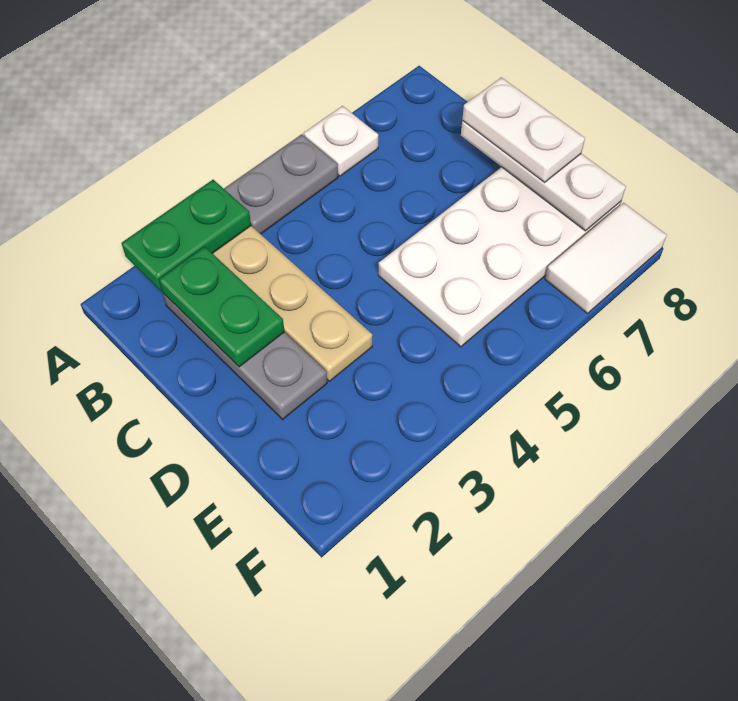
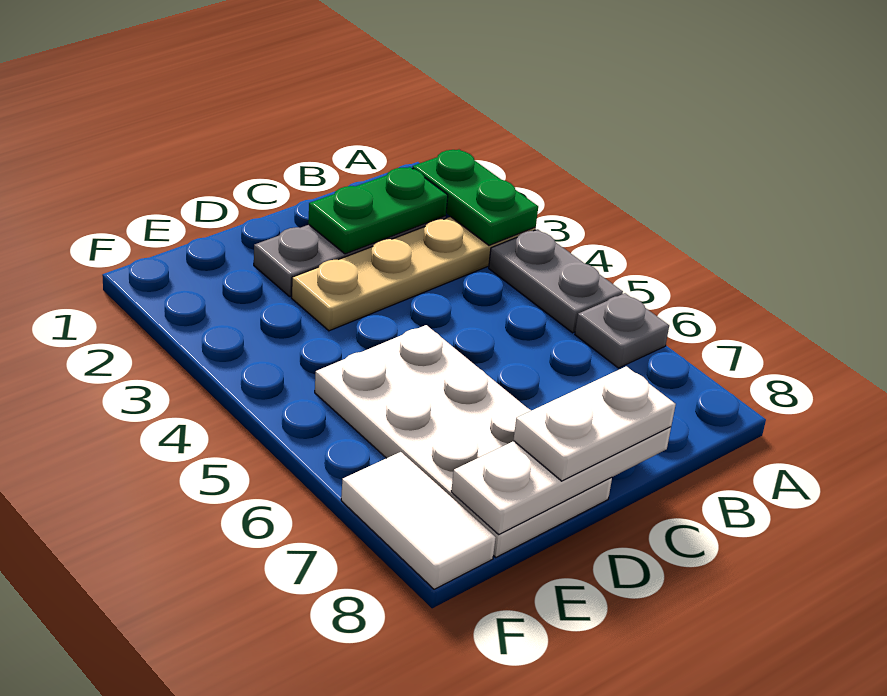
white 1x1 plate [304,106,378,176] -> grey 1x1 plate [575,293,669,368]

